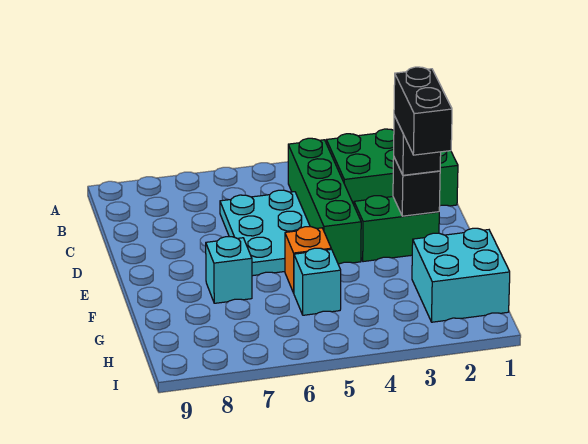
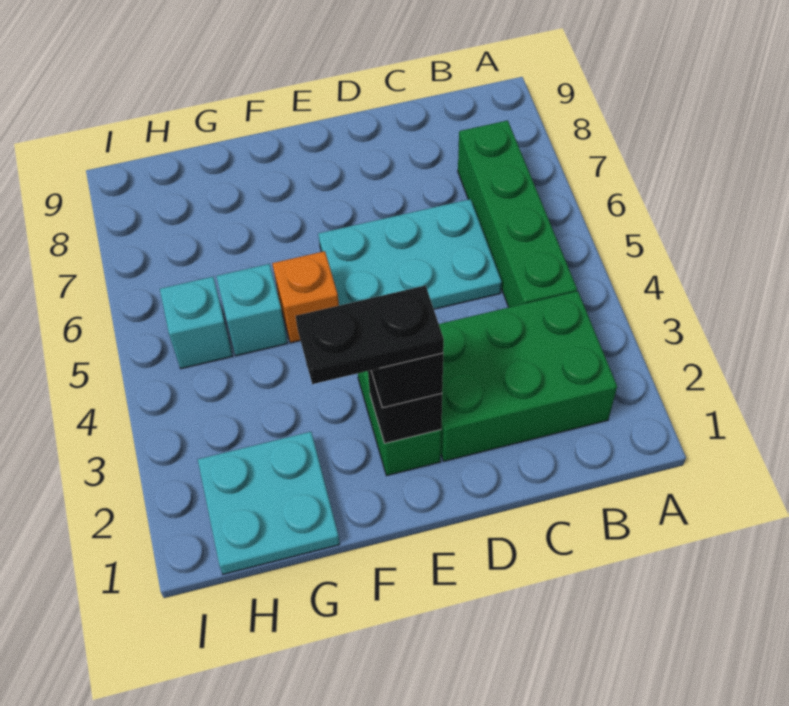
green 2x3 brick [326,129,458,206] -> green 2x3 brick turned to [439,291,617,461]
green 1x4 brick [288,138,361,264] -> green 1x4 brick turned to [458,120,577,307]
black 1x2 brick [394,67,452,155] -> black 1x2 plate [296,286,444,384]
cyan 1x1 brick [206,237,252,303] -> cyan 1x1 brick moved to [160,277,233,369]
cyan 2x2 brick [412,228,510,322] -> cyan 2x2 plate [198,432,340,574]

